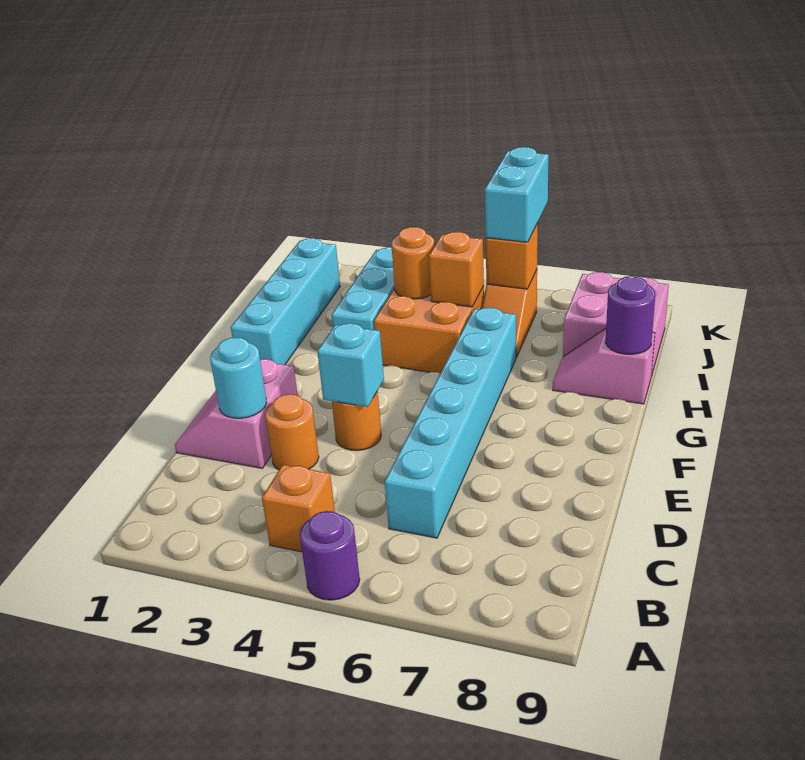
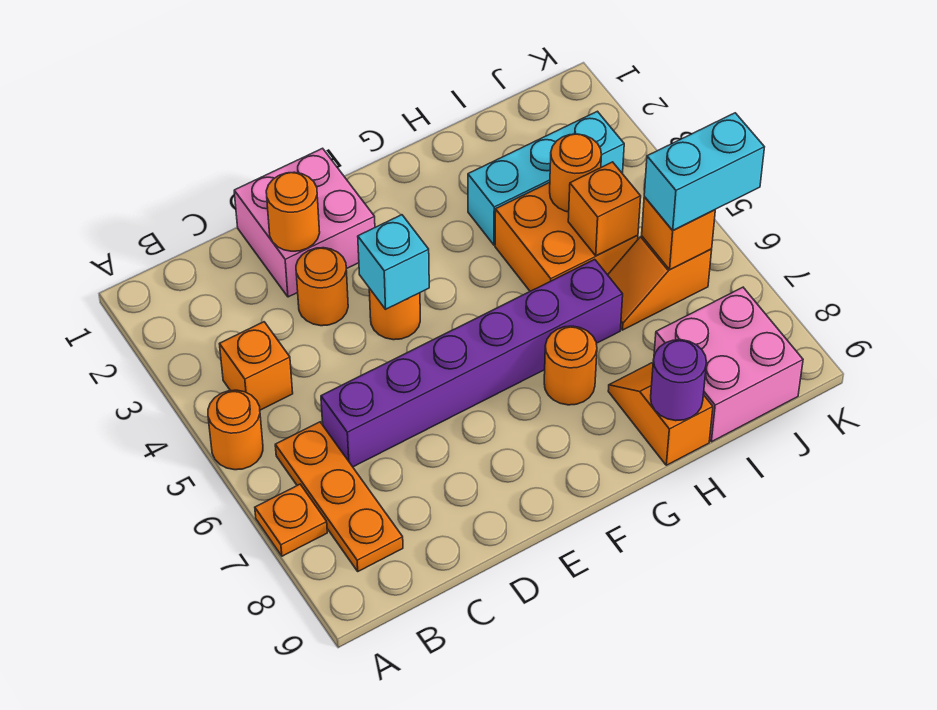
purple 1x1 round brick [300,511,360,600] -> orange 1x1 round brick [208,390,263,470]
none -> orange 1x1 plate [255,484,327,556]
none -> orange 1x3 plate [275,422,403,571]
cyan 1x6 brick [385,308,516,538] -> purple 1x6 brick [321,259,623,467]
pink 2x2 slope [175,359,298,468] -> pink 2x2 brick [234,148,375,297]
cyan 1x1 round brick [210,337,267,418] -> orange 1x1 round brick [266,172,320,251]
cyan 1x4 brick [231,238,340,365] -> none
none -> orange 1x1 round brick [544,326,597,405]
pink 1x2 slope [553,329,655,404] -> orange 1x2 slope [608,363,713,465]

